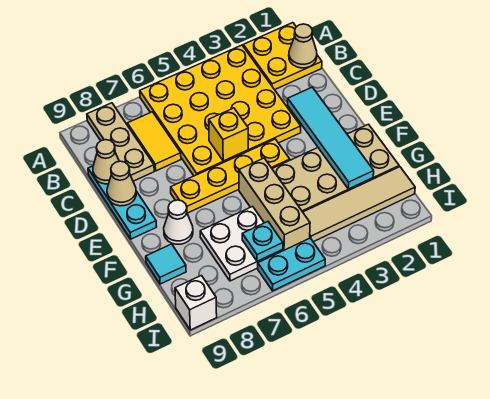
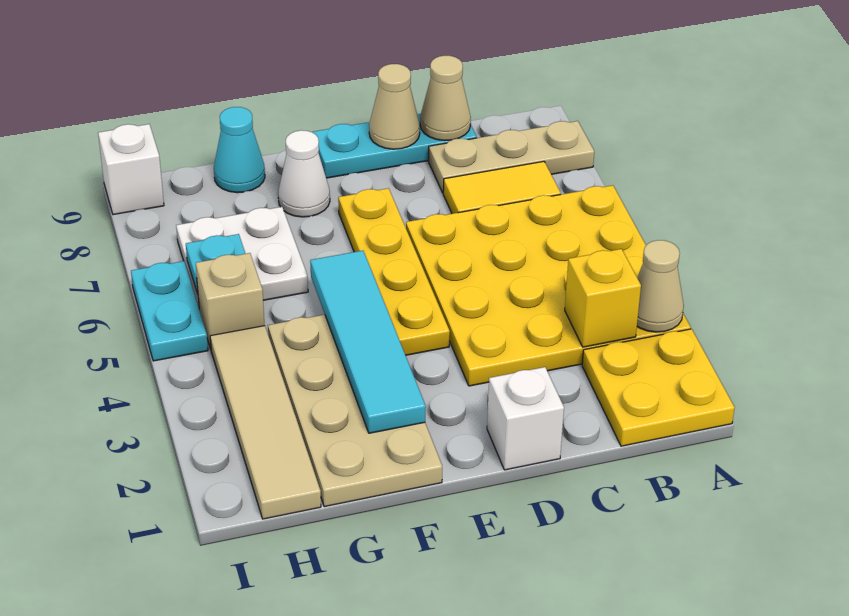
tan 1x1 cone [289,24,317,68] -> tan 1x1 cone moved to [637,240,684,332]
none -> white 1x1 brick [487,367,564,470]
cyan 1x4 tile [288,87,374,189] -> cyan 1x4 tile turned to [310,251,426,433]
yellow 1x1 brick [209,108,248,161] -> yellow 1x1 brick moved to [565,249,641,347]
tan 1x3 brick [239,158,310,251] -> tan 1x1 brick [196,253,265,349]
cyan 1x1 tile [146,244,186,284] -> cyan 1x1 cone [214,107,265,193]

